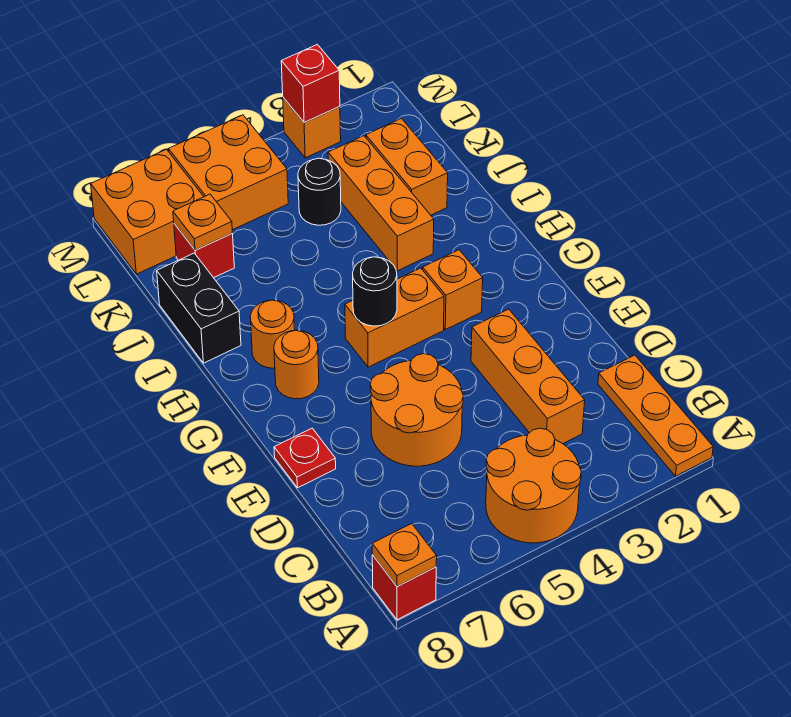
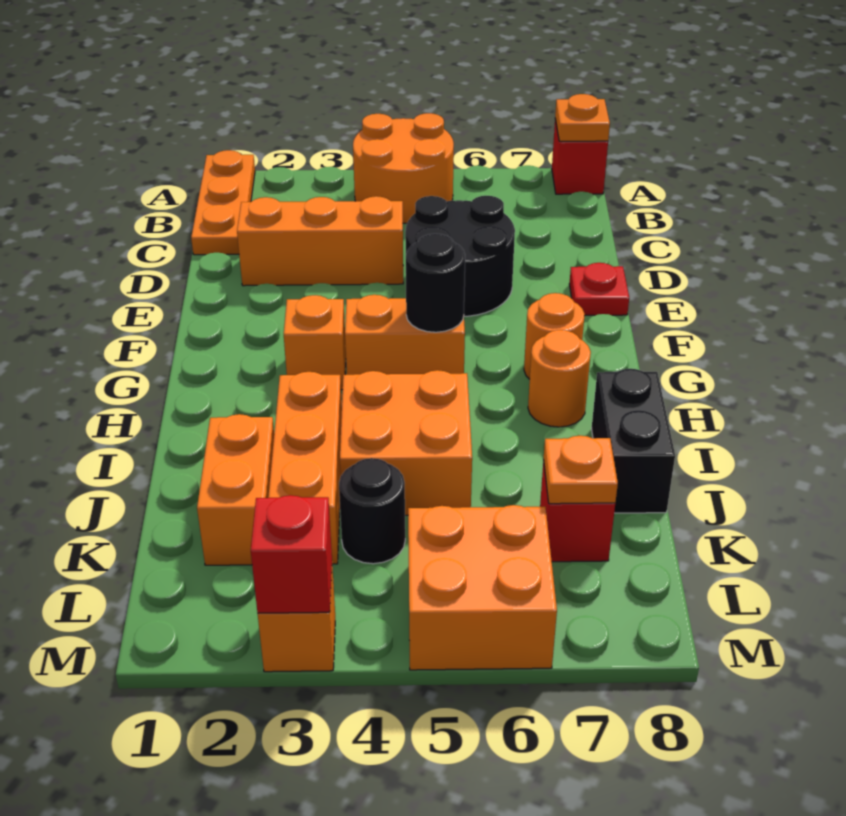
orange 1x3 brick [471,309,585,444] -> orange 1x3 brick turned to [237,196,403,286]
orange 2x2 round brick [370,354,463,466] -> black 2x2 round brick [405,196,515,316]
orange 2x2 brick [91,149,204,274] -> orange 2x2 brick moved to [340,370,472,515]

